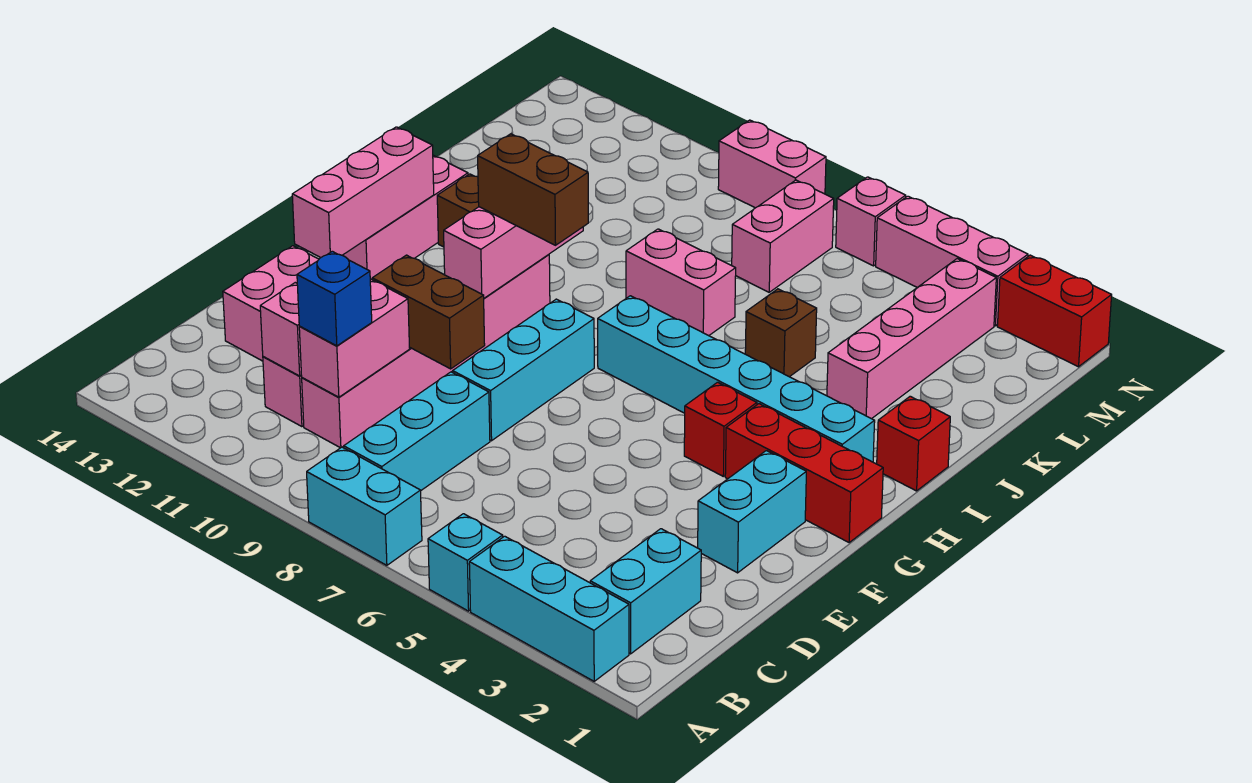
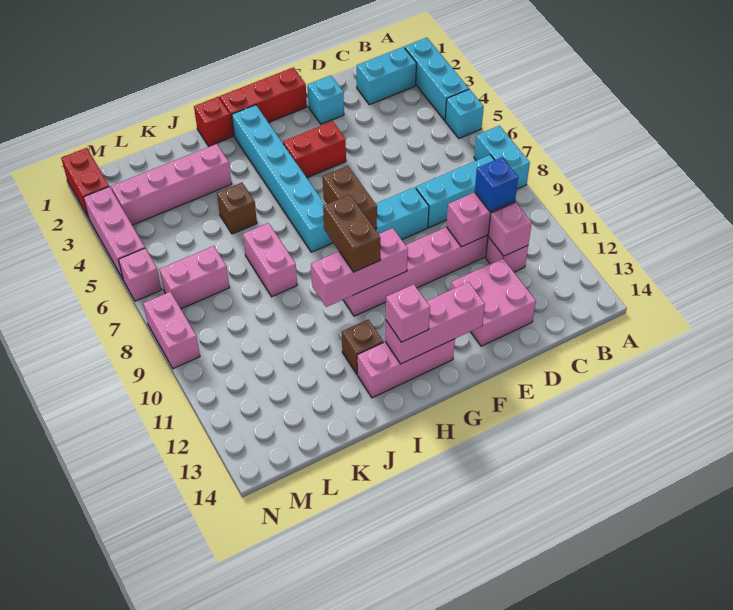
cyan 1x2 brick [698,451,806,573] -> cyan 1x1 brick [308,75,344,124]
brown 1x2 brick [372,255,485,369] -> brown 1x2 brick moved to [323,166,377,229]
red 1x3 brick [725,404,883,542] -> red 1x3 brick turned to [220,68,307,136]
red 1x1 brick [684,382,757,476] -> red 1x2 brick [283,121,346,178]
none -> pink 1x1 brick [386,284,430,342]

